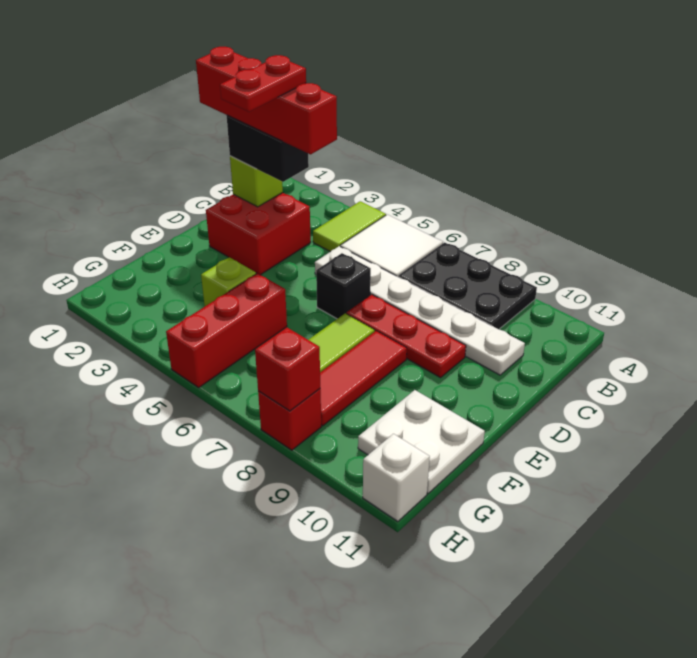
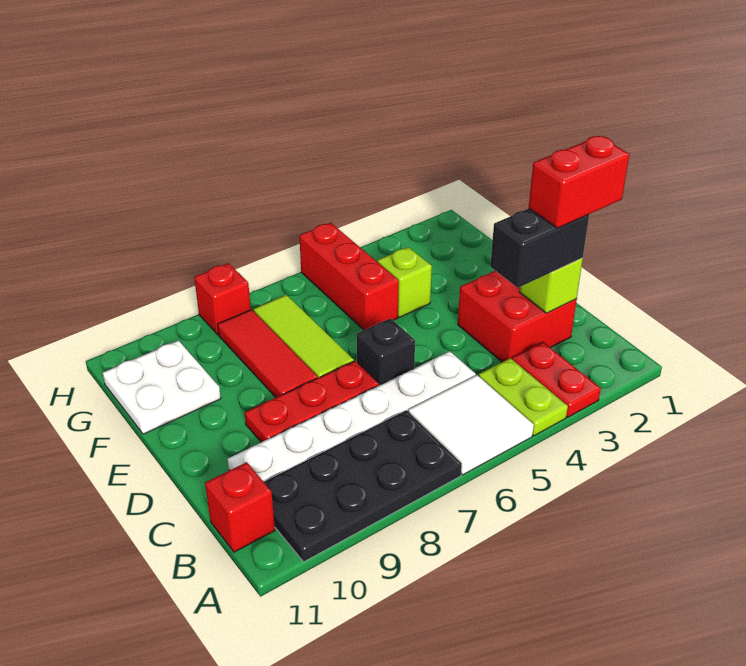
lime 1x2 tile [313,201,386,252] -> lime 1x2 plate [479,358,568,436]
black 2x3 plate [398,242,537,329] -> black 2x4 plate [264,410,462,562]
red 1x4 brick [196,47,337,154] -> red 1x2 brick [529,136,630,228]
red 1x2 plate [220,55,306,112] -> red 1x2 plate moved to [512,342,601,417]
red 1x1 brick [255,327,320,411] -> red 1x1 brick moved to [205,462,275,552]
white 1x1 brick [363,434,430,522] -> none

